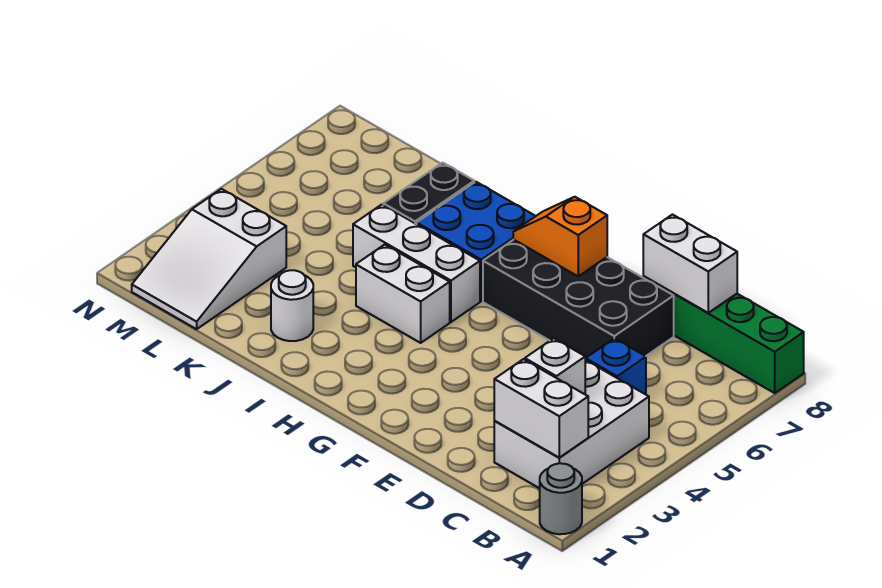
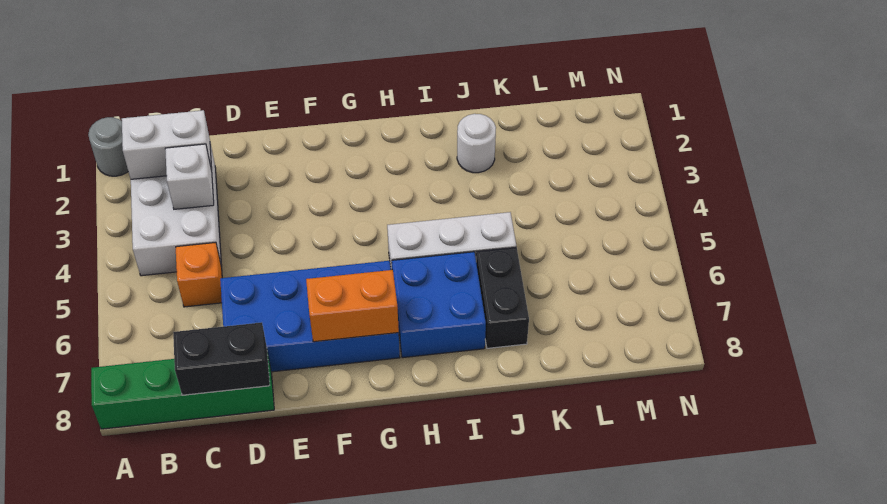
blue 1x1 brick [586,338,646,394] -> orange 1x1 brick [176,243,222,307]
white 1x2 brick [643,215,737,313] -> black 1x2 brick [173,322,270,395]
black 2x4 brick [483,240,674,360] -> blue 2x4 brick [220,261,400,372]
orange 1x2 slope [513,197,607,276] -> orange 1x2 brick [306,270,399,342]
white 1x2 brick [356,245,450,343] -> none
white 2x3 slope [132,189,286,329] -> none

